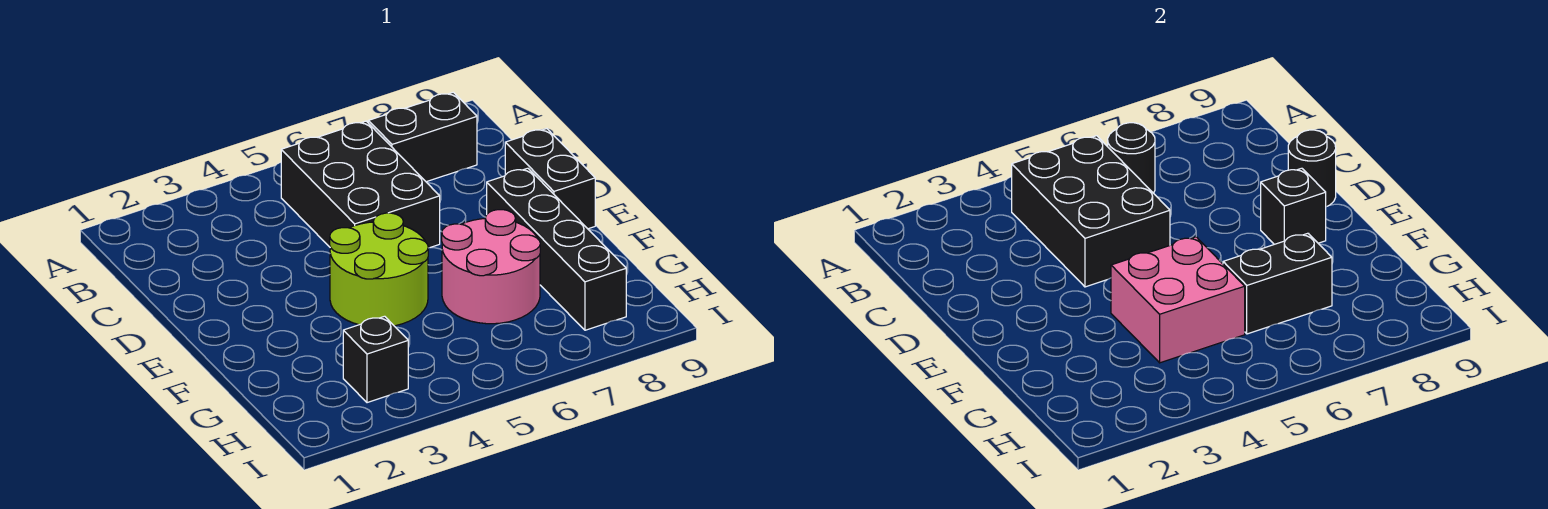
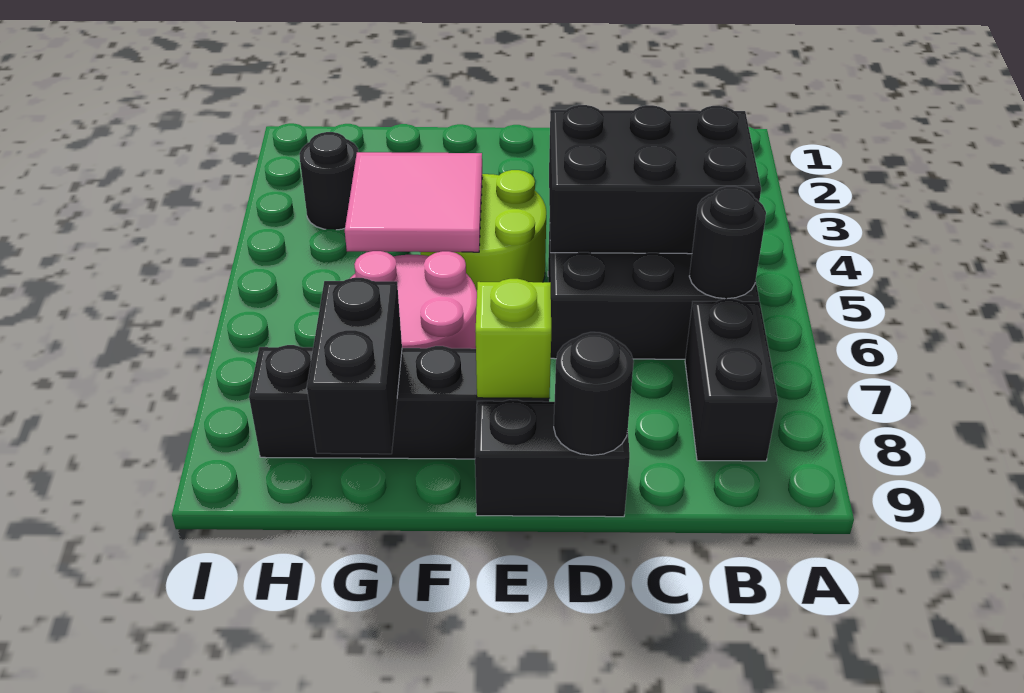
black 1x1 brick [1261,168,1326,244] -> lime 1x1 brick [475,279,551,398]
pink 2x2 brick [1111,237,1245,363] -> pink 2x2 tile [345,152,482,252]
black 1x2 brick [1223,233,1332,334] -> black 1x2 brick moved to [307,278,402,454]
black 1x1 brick [343,316,408,403] -> black 1x1 round brick [299,132,358,230]

